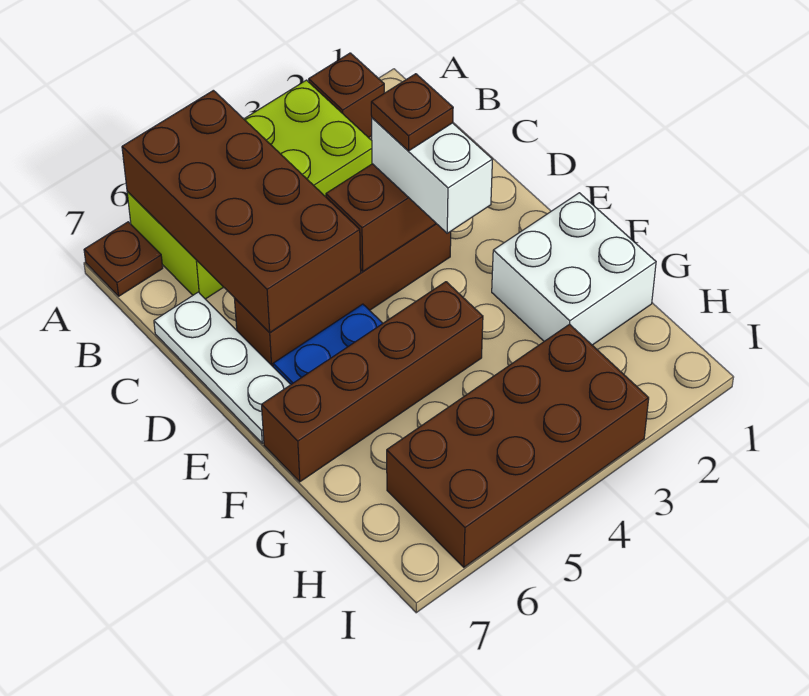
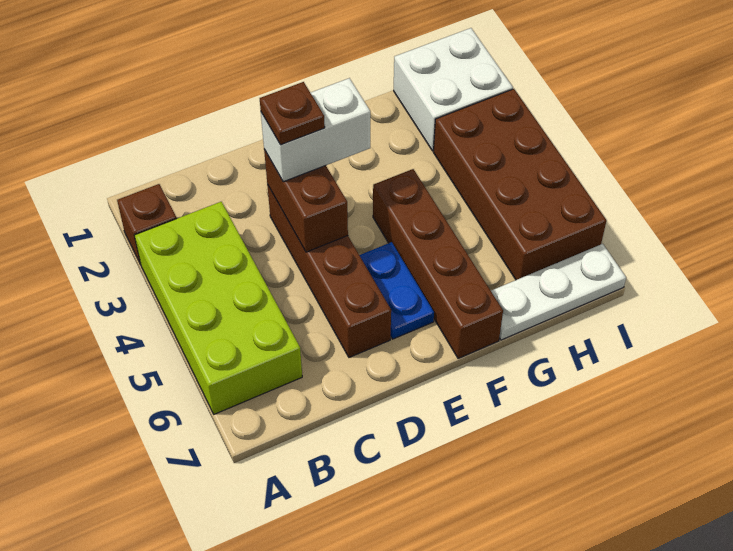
brown 2x4 brick [122,90,361,333] -> none
brown 1x1 plate [84,222,163,296] -> none
white 1x3 plate [154,292,291,443] -> white 1x3 plate moved to [491,244,626,340]
white 2x2 brick [492,193,656,345] -> white 2x2 brick moved to [394,28,513,151]

